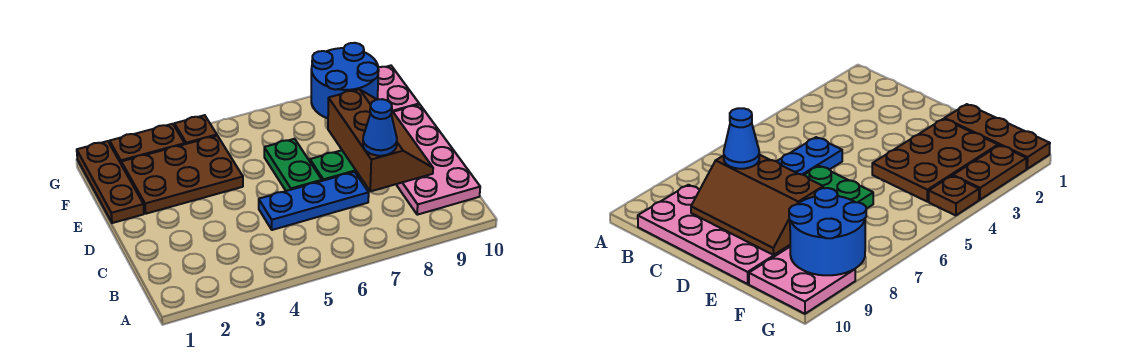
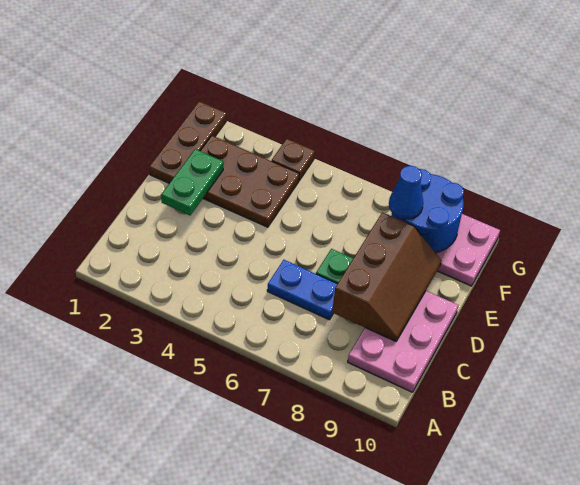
pink 2x4 plate [393,104,480,215] -> pink 2x3 plate [348,291,458,392]
blue 1x3 plate [259,172,369,230] -> blue 1x2 plate [267,260,337,320]
blue 1x1 cone [363,99,397,156] -> blue 1x1 cone moved to [389,166,423,219]
green 1x2 plate [264,139,322,191] -> green 1x2 plate moved to [161,149,224,215]
brown 1x2 plate [110,124,185,163] -> none

